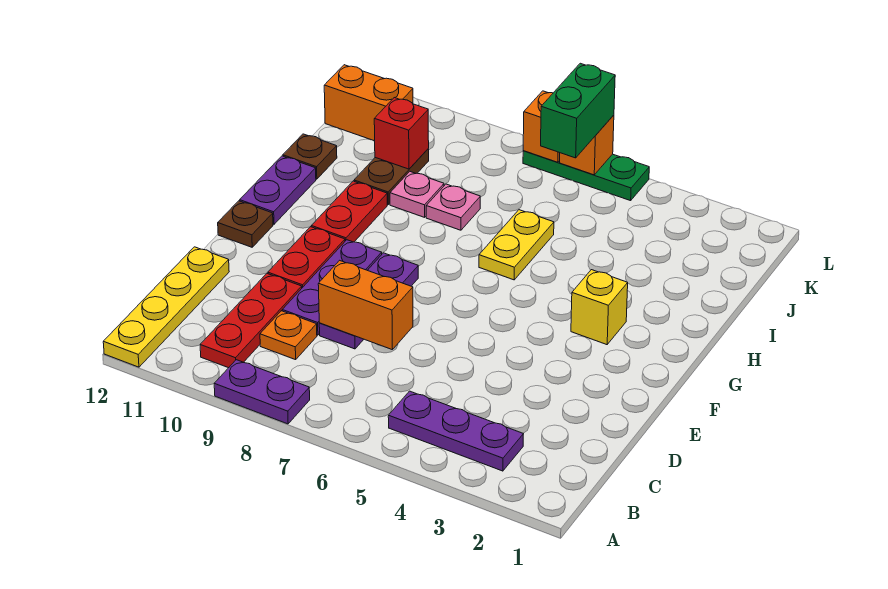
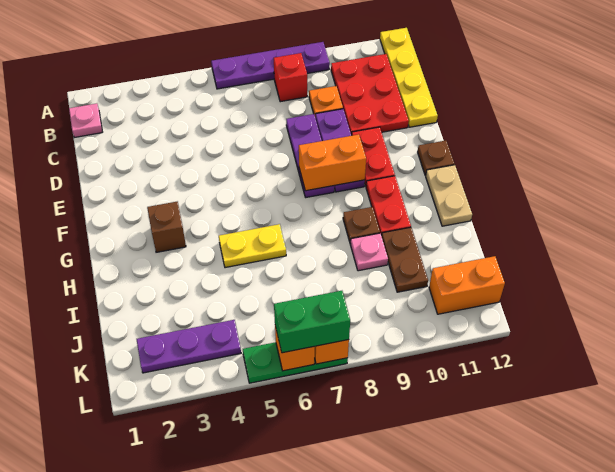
purple 1x2 plate [214,360,310,424] -> purple 1x4 plate [211,42,330,89]
purple 1x3 plate [388,391,523,471] -> purple 1x3 plate moved to [137,320,241,373]
red 1x3 plate [200,274,302,368] -> red 2x3 plate [331,54,409,135]
orange 1x2 brick [318,260,413,350] -> orange 1x2 brick moved to [299,134,366,191]
yellow 1x1 brick [571,270,628,345] -> brown 1x1 brick [147,202,186,252]
purple 1x2 plate [240,156,316,224] -> tan 1x2 plate [425,165,472,226]
yellow 1x2 plate [479,210,554,280] -> yellow 1x2 plate turned to [219,224,286,268]
pink 1x1 plate [426,184,480,230] -> pink 1x1 plate moved to [69,103,102,138]
brown 1x1 plate [283,134,337,179] -> brown 1x1 plate moved to [343,207,380,244]
red 1x1 brick [374,98,429,169] -> red 1x1 brick moved to [274,53,307,102]
green 1x2 brick [541,63,615,158] -> green 1x2 brick turned to [274,291,350,353]

